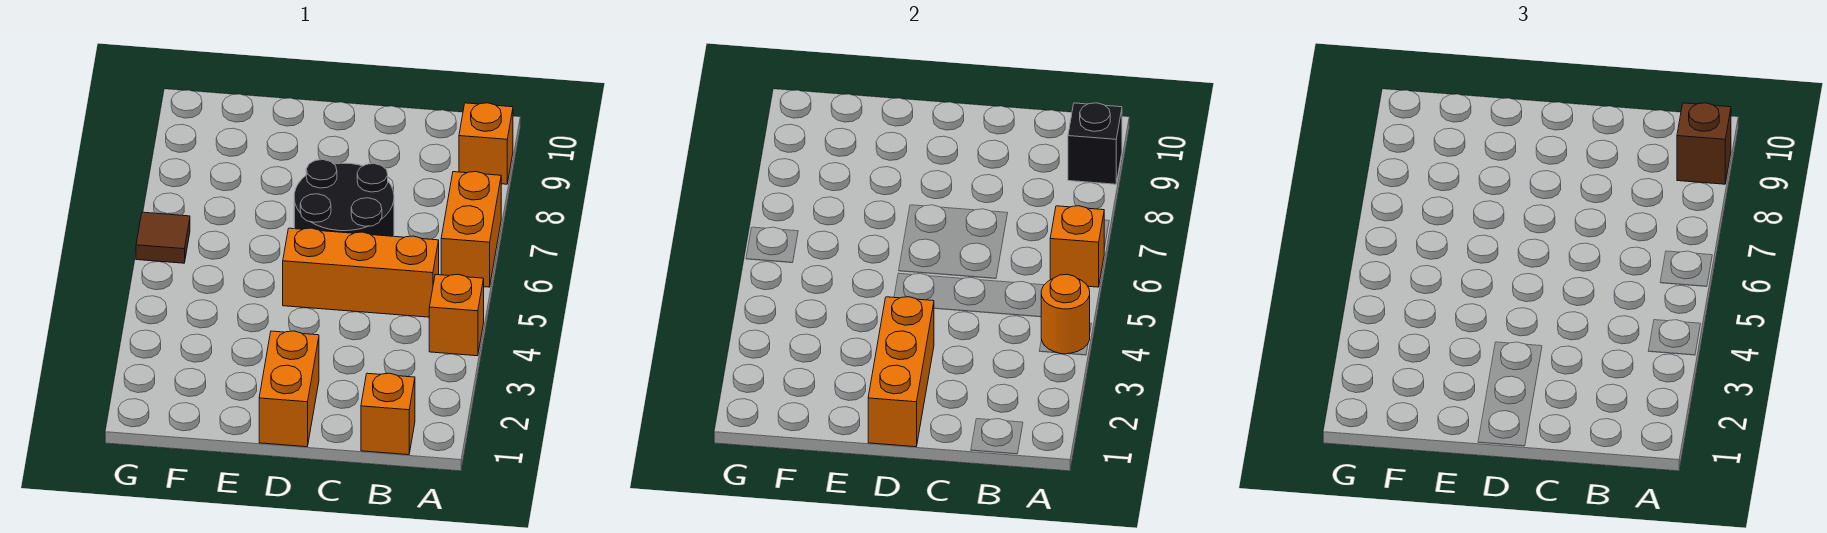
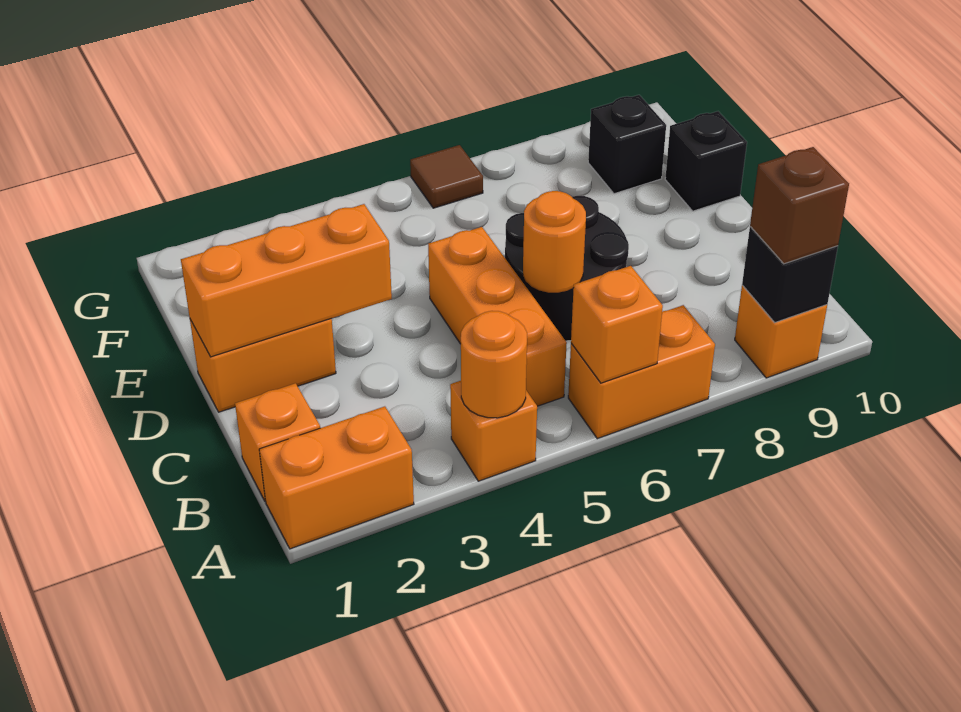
none -> orange 1x2 brick [259,406,414,549]
none -> orange 1x1 round brick [523,191,586,293]
none -> black 1x1 brick [665,111,747,211]
none -> black 1x1 brick [588,95,666,194]

